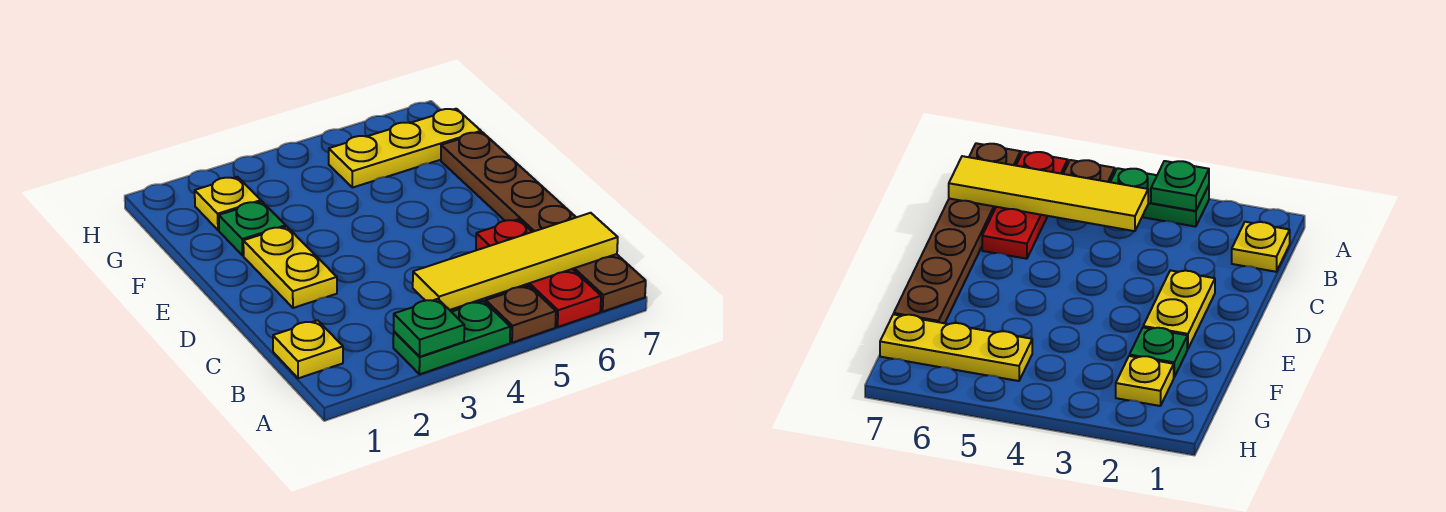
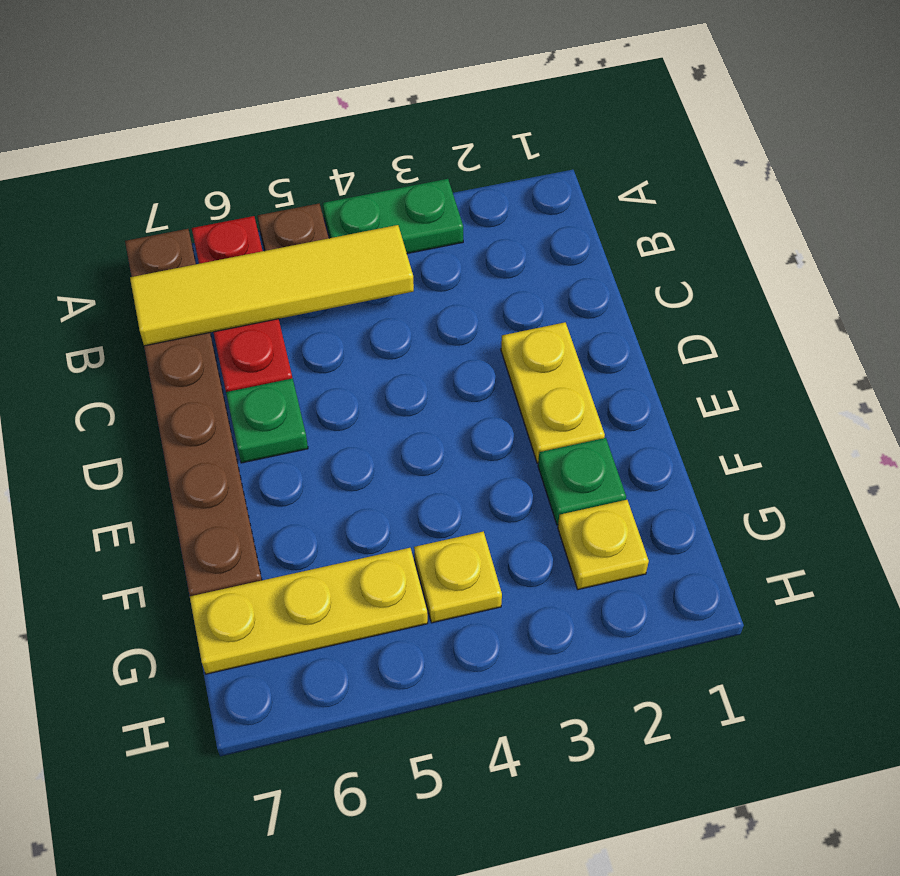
green 1x1 plate [394,299,464,357] -> green 1x1 plate moved to [226,378,308,463]
yellow 1x1 plate [273,320,343,378] -> yellow 1x1 plate moved to [414,531,502,623]

